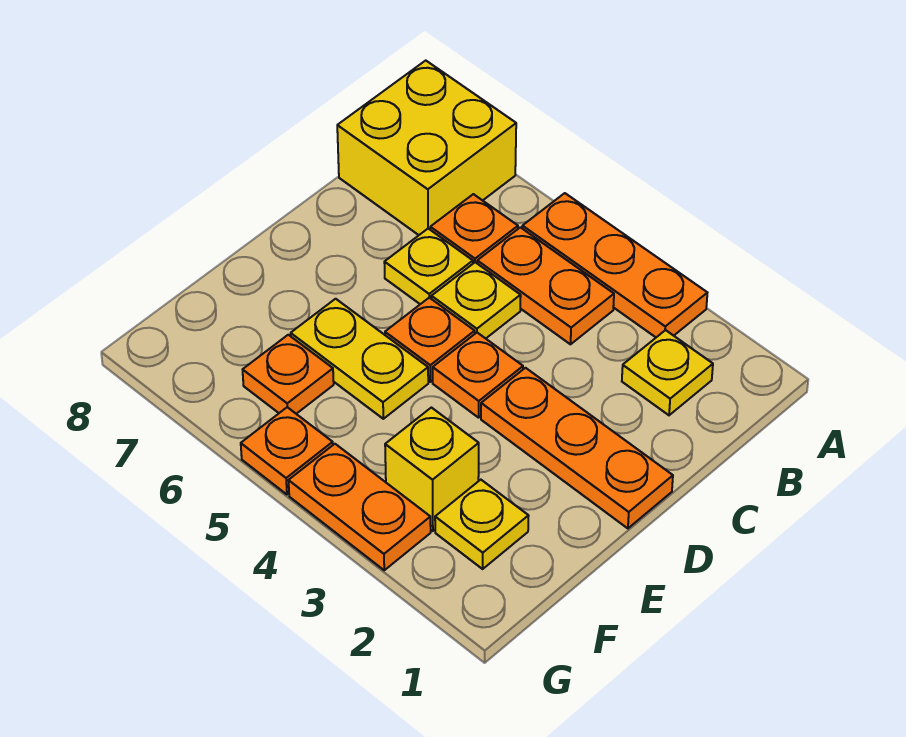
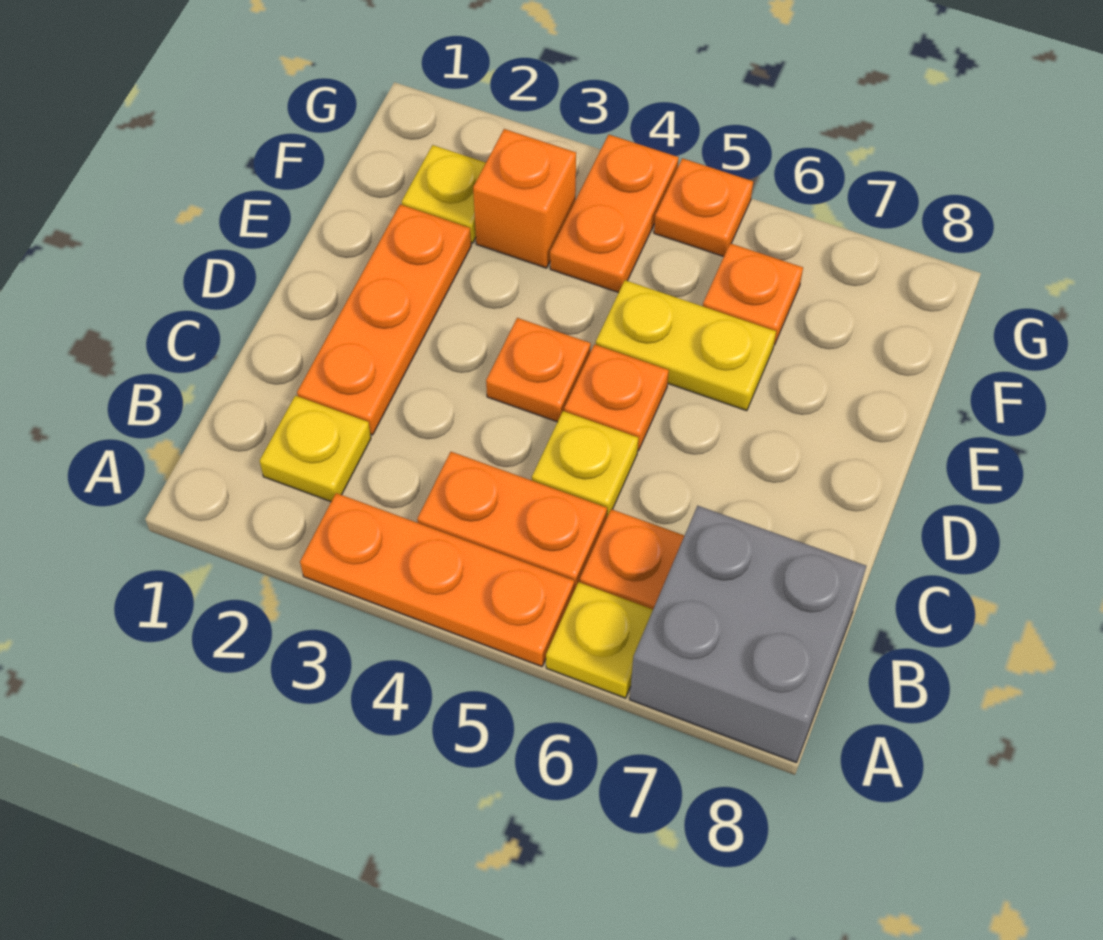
yellow 2x2 brick [337,61,516,235] -> grey 2x2 brick [630,506,866,762]
yellow 1x1 plate [384,229,473,304] -> yellow 1x1 plate moved to [546,582,653,698]
orange 1x3 plate [481,368,673,528] -> orange 1x3 plate turned to [297,204,471,435]
yellow 1x1 brick [385,408,479,531] -> orange 1x1 brick [473,129,576,268]
orange 1x2 plate [288,444,431,570] -> orange 1x2 plate turned to [550,135,679,293]

